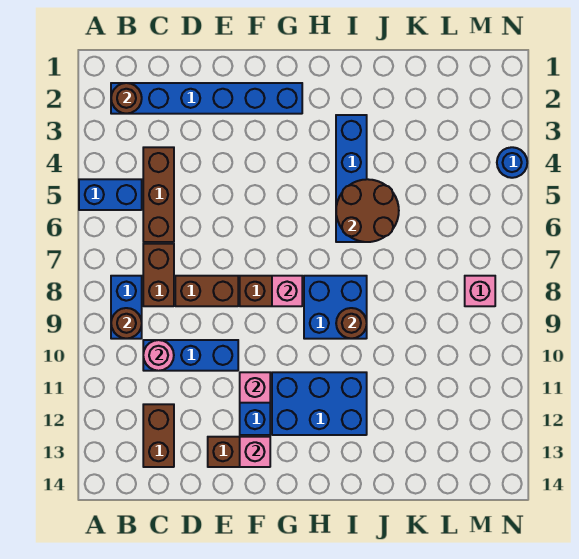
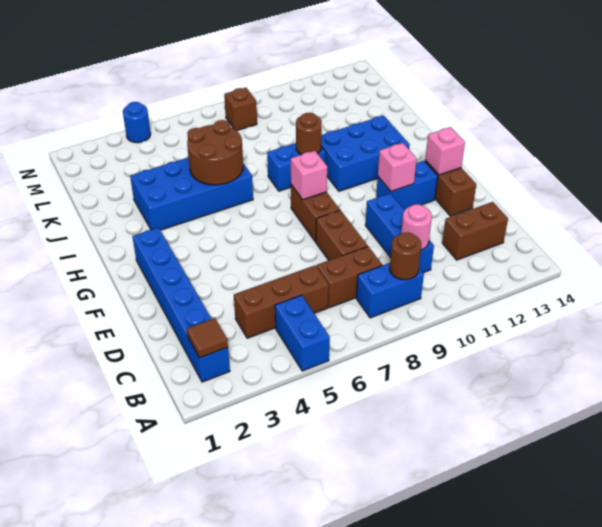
brown 1x1 round brick [111,83,142,114] -> brown 1x1 tile [187,318,228,358]
blue 2x3 brick [272,372,367,435] -> blue 2x3 brick turned to [321,116,410,191]
blue 2x2 brick [304,276,367,339] -> blue 1x2 brick [267,143,326,191]
blue 1x4 brick [336,115,367,242] -> blue 2x4 brick [130,158,253,230]
pink 1x1 brick [465,276,495,306] -> brown 1x1 brick [224,88,257,131]

